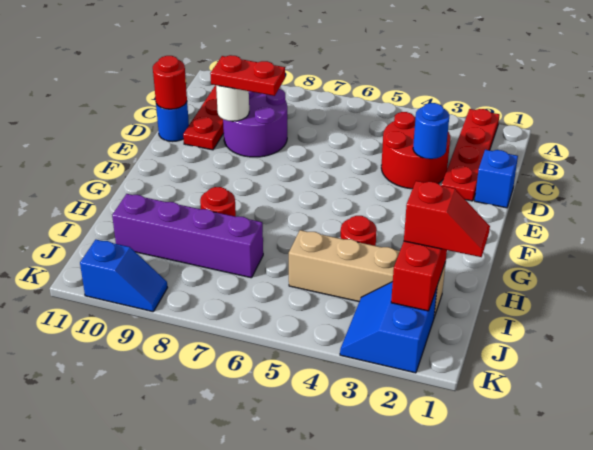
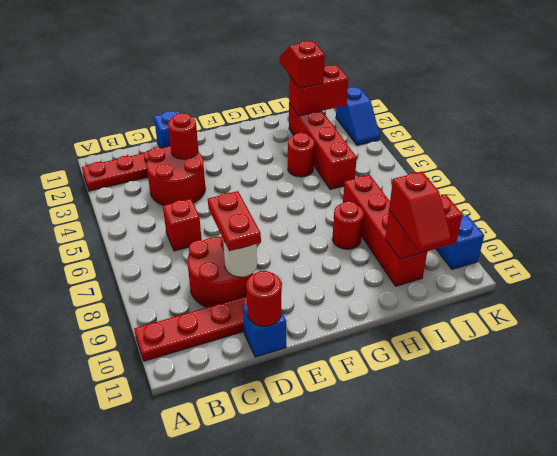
none -> red 1x1 brick [163,199,202,251]
purple 2x2 round brick [223,89,287,157] -> red 2x2 round brick [187,236,253,307]
blue 1x1 round brick [413,103,450,159] -> red 1x1 round brick [168,113,198,159]
blue 1x1 round brick [156,102,189,141] -> blue 1x1 brick [243,305,286,357]
tan 1x4 brick [289,230,446,317] -> red 1x4 brick [289,103,357,190]
purple 1x4 brick [112,194,263,278] -> red 1x4 brick [343,175,427,286]
none -> red 1x2 brick [385,195,462,259]
none -> red 1x2 slope [389,171,451,253]
blue 2x2 slope [340,282,437,373] -> blue 1x2 slope [336,87,380,145]

